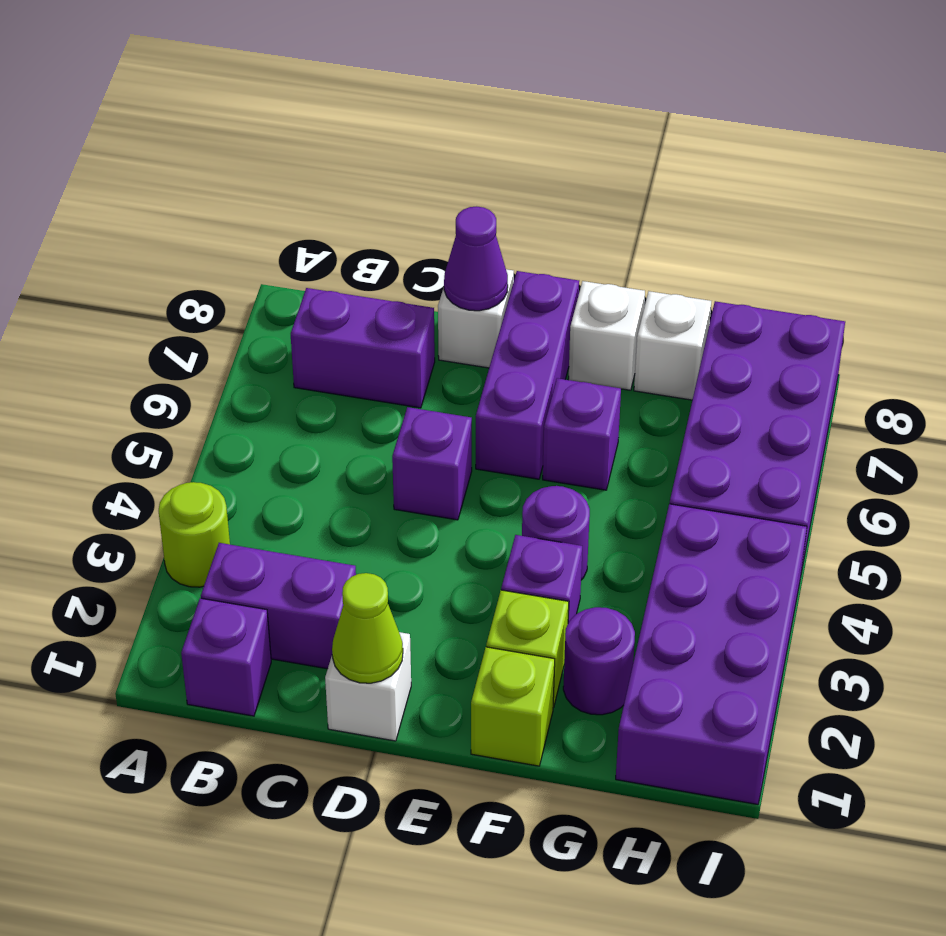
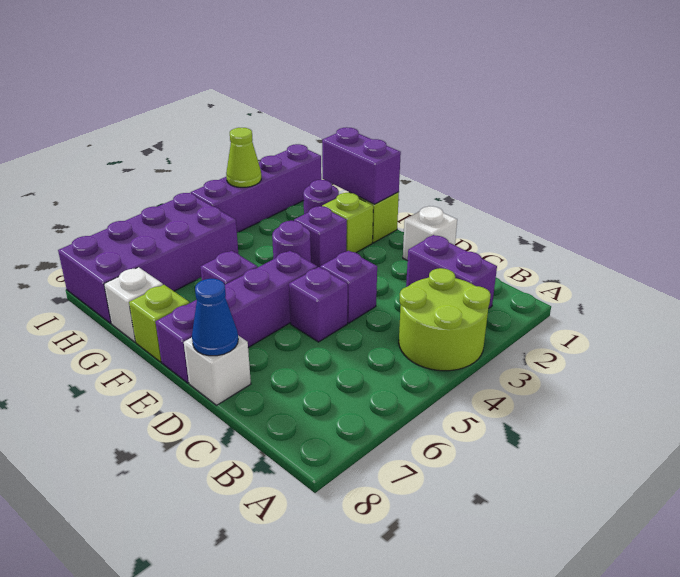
lime 1x1 round brick [159,482,230,587] -> lime 2x2 round brick [399,268,491,371]
purple 1x1 brick [181,598,271,716] -> purple 1x1 brick moved to [320,251,377,323]
purple 1x2 brick [291,288,435,408] -> purple 1x2 brick moved to [322,127,401,204]
lime 1x1 cone [332,573,403,683] -> lime 1x1 cone moved to [226,128,261,187]
purple 1x1 cone [444,206,508,311] -> blue 1x1 cone [192,279,238,356]
purple 1x3 brick [476,271,579,479] -> purple 1x4 brick [156,251,317,383]
white 1x1 brick [568,281,645,390] -> lime 1x1 brick [129,285,189,362]
purple 2x4 brick [616,504,807,805] -> purple 1x4 brick [191,144,321,232]

